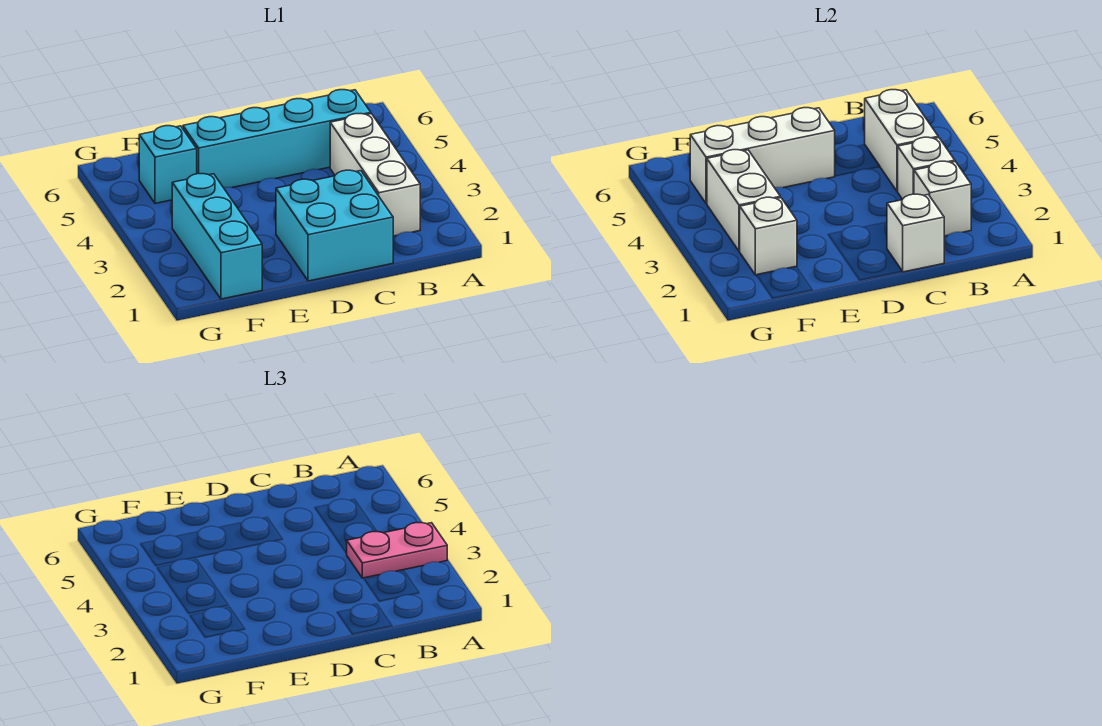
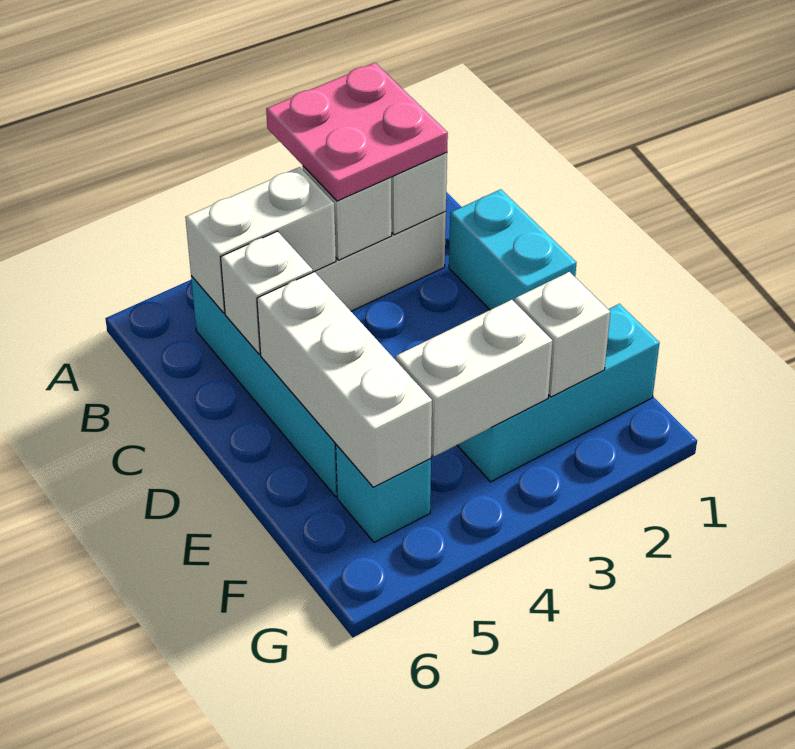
pink 1x2 plate [346,523,447,578] -> pink 2x2 plate [266,63,448,201]
cyan 2x2 brick [276,170,393,281] -> cyan 1x2 brick [449,189,576,310]
white 1x1 brick [887,194,944,272] -> white 1x1 brick moved to [221,231,313,354]

